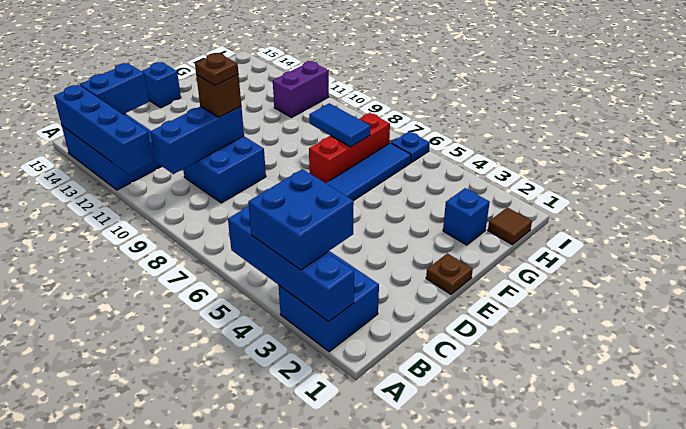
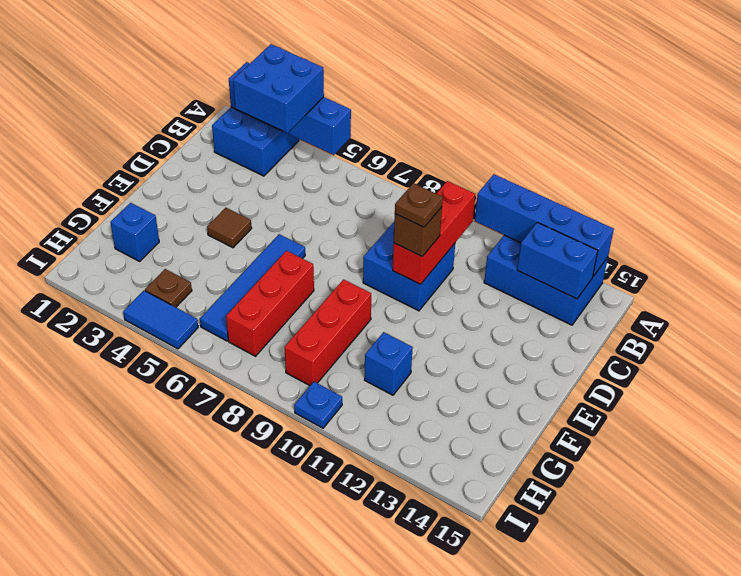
blue 1x3 brick [150,106,244,174] -> red 1x3 brick [393,181,475,284]
blue 1x2 brick [80,63,149,114] -> blue 1x2 brick turned to [517,222,598,299]
brown 1x1 plate [426,254,473,294] -> brown 1x1 plate moved to [145,269,192,307]
blue 1x1 brick [142,62,181,108] -> blue 1x1 brick moved to [365,332,413,395]
none -> red 1x3 brick [284,279,371,386]
blue 1x2 tile [309,103,370,147] -> blue 1x2 tile moved to [123,291,198,349]
brown 1x1 tile [488,207,532,245] -> brown 1x1 tile moved to [207,208,252,248]
purple 1x2 brick [273,61,329,117] -> none
blue 1x1 plate [391,131,430,162] -> blue 1x1 plate moved to [294,382,342,428]

